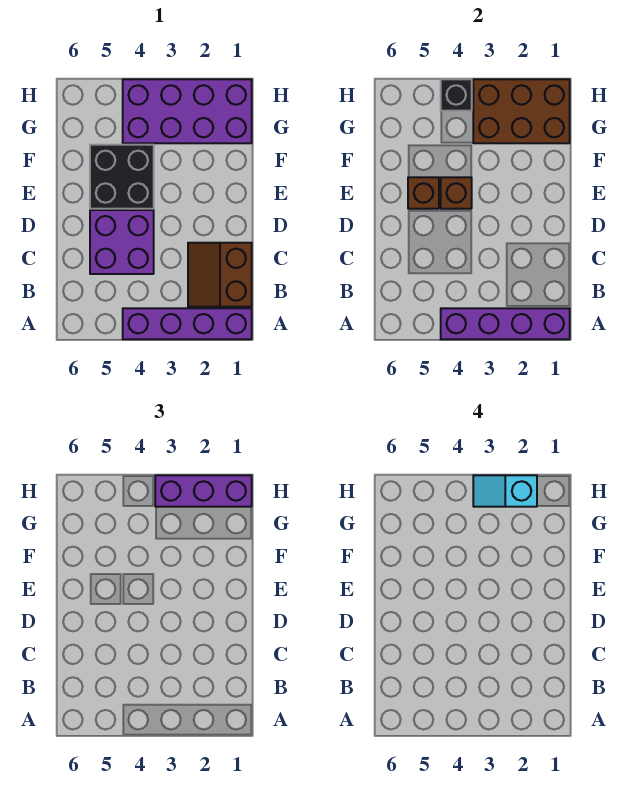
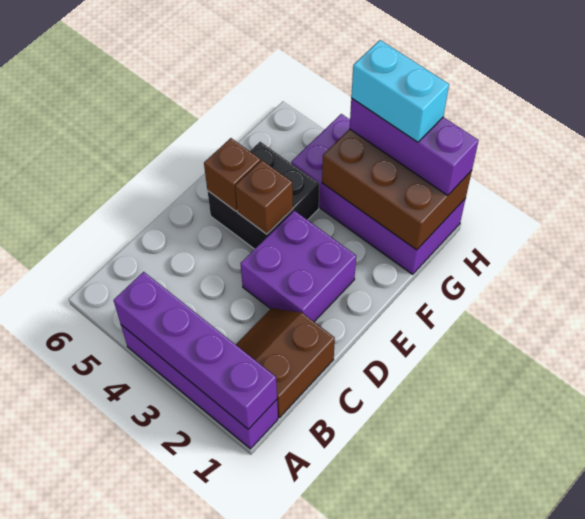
purple 2x2 brick [90,210,154,274] -> purple 2x2 brick moved to [240,211,356,322]
cyan 1x2 slope [473,475,537,507] -> cyan 1x2 brick [351,40,449,142]
black 1x1 brick [441,79,472,111] -> none

